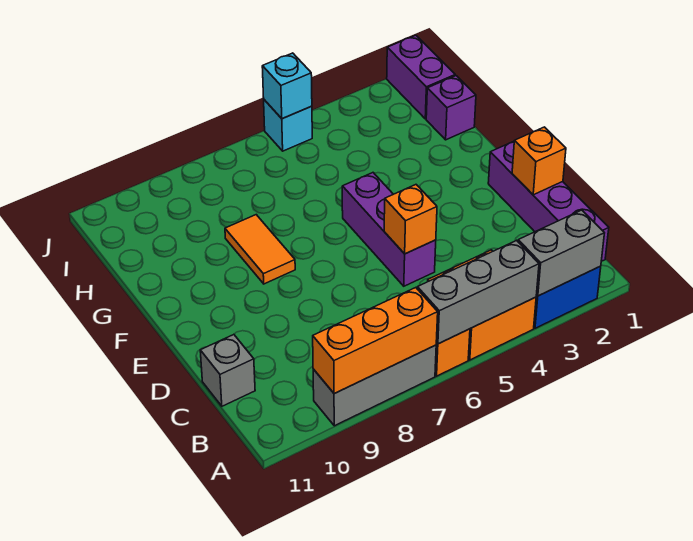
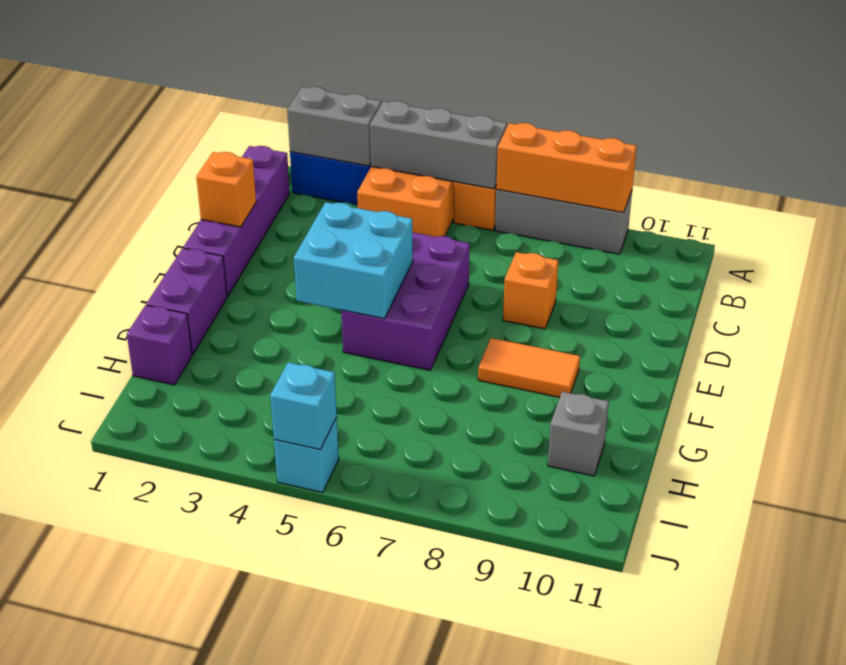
grey 1x1 brick [200,335,255,406] -> grey 1x1 brick moved to [548,392,609,476]
purple 1x3 brick [342,173,436,286] -> purple 2x3 brick [342,232,470,370]
orange 1x1 brick [384,185,437,254] -> orange 1x1 brick moved to [503,252,558,329]
none -> cyan 2x2 brick [294,202,413,319]
orange 1x2 tile [225,215,295,284] -> orange 1x2 tile turned to [478,338,580,397]
purple 1x2 brick [387,35,455,119] -> purple 1x2 brick moved to [146,248,227,354]

